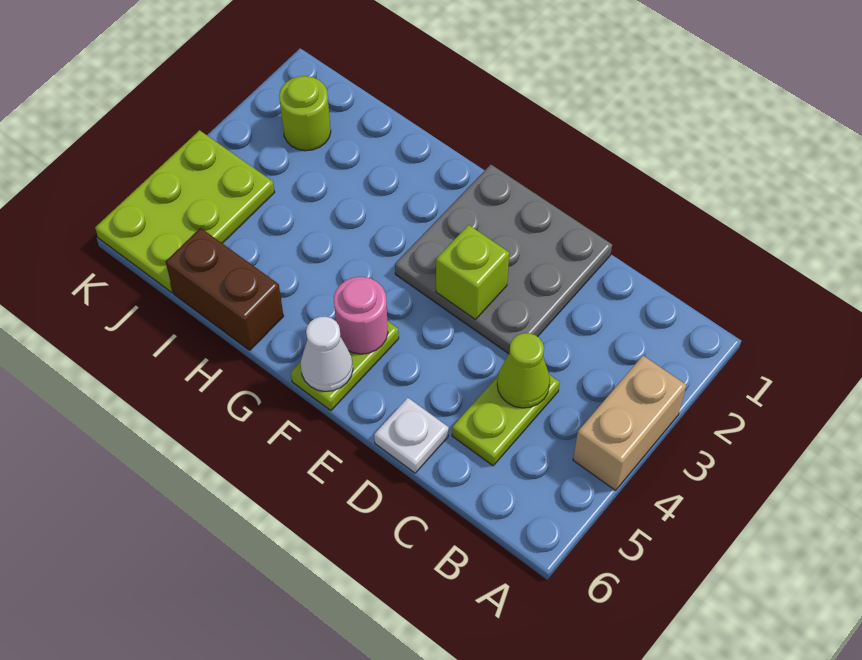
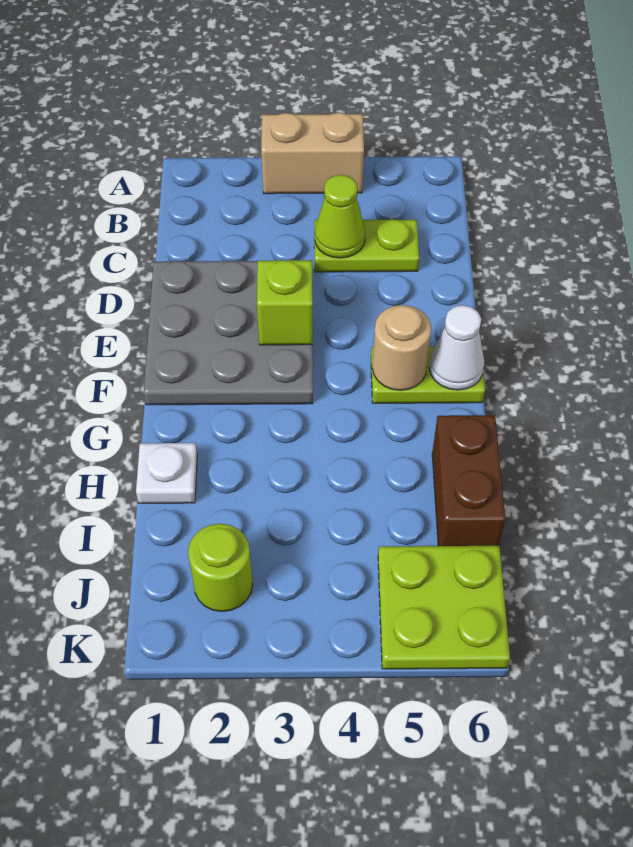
white 1x1 plate [374,398,449,473] -> white 1x1 plate moved to [136,443,197,503]
pink 1x1 round brick [334,277,388,354] -> tan 1x1 round brick [372,305,431,390]
lime 2x3 plate [95,130,275,292] -> lime 2x2 plate [378,546,510,669]

